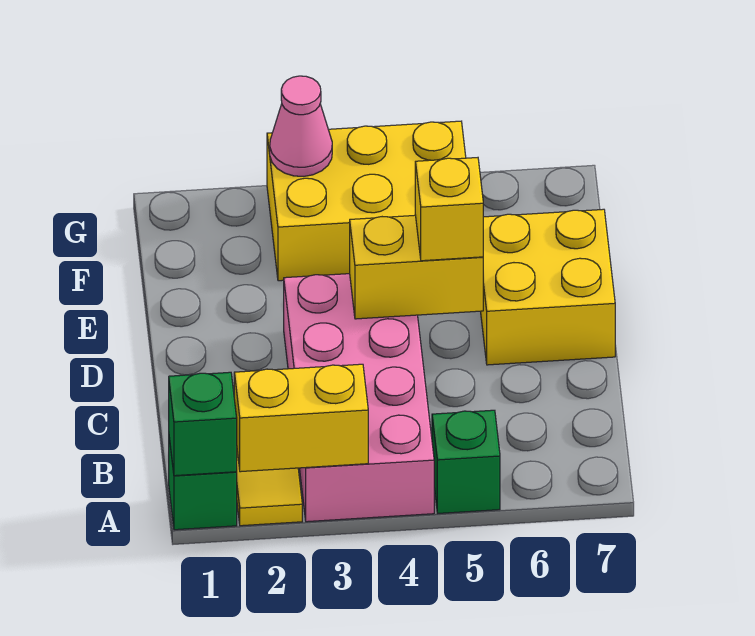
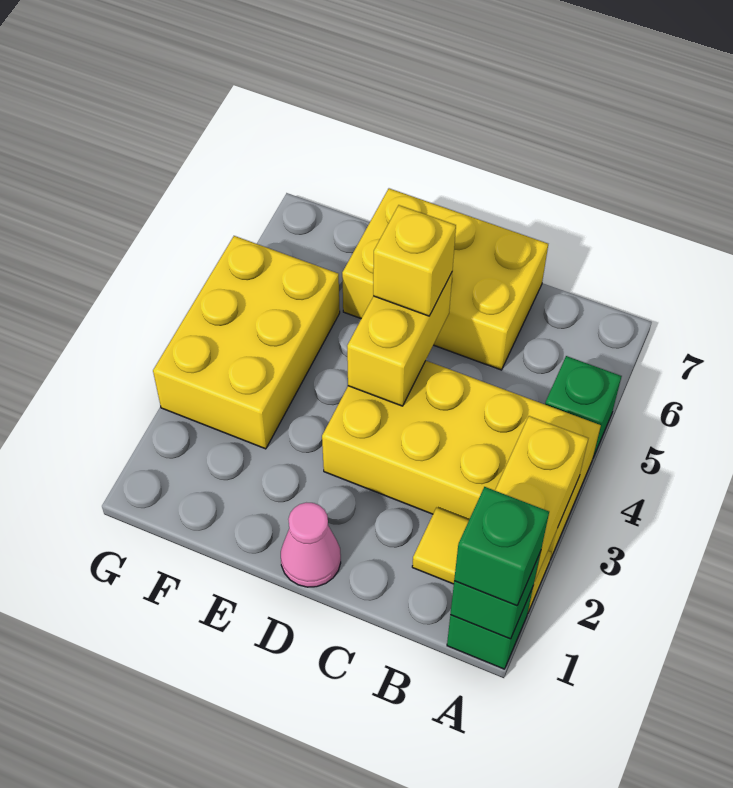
none -> green 1x1 brick [454,487,549,606]
pink 2x4 brick [284,274,434,522] -> yellow 2x4 brick [322,361,601,560]
yellow 2x2 brick [481,209,615,365] -> yellow 2x3 brick [342,188,548,370]
pink 1x1 cone [270,76,332,176] -> pink 1x1 cone moved to [281,503,341,587]

